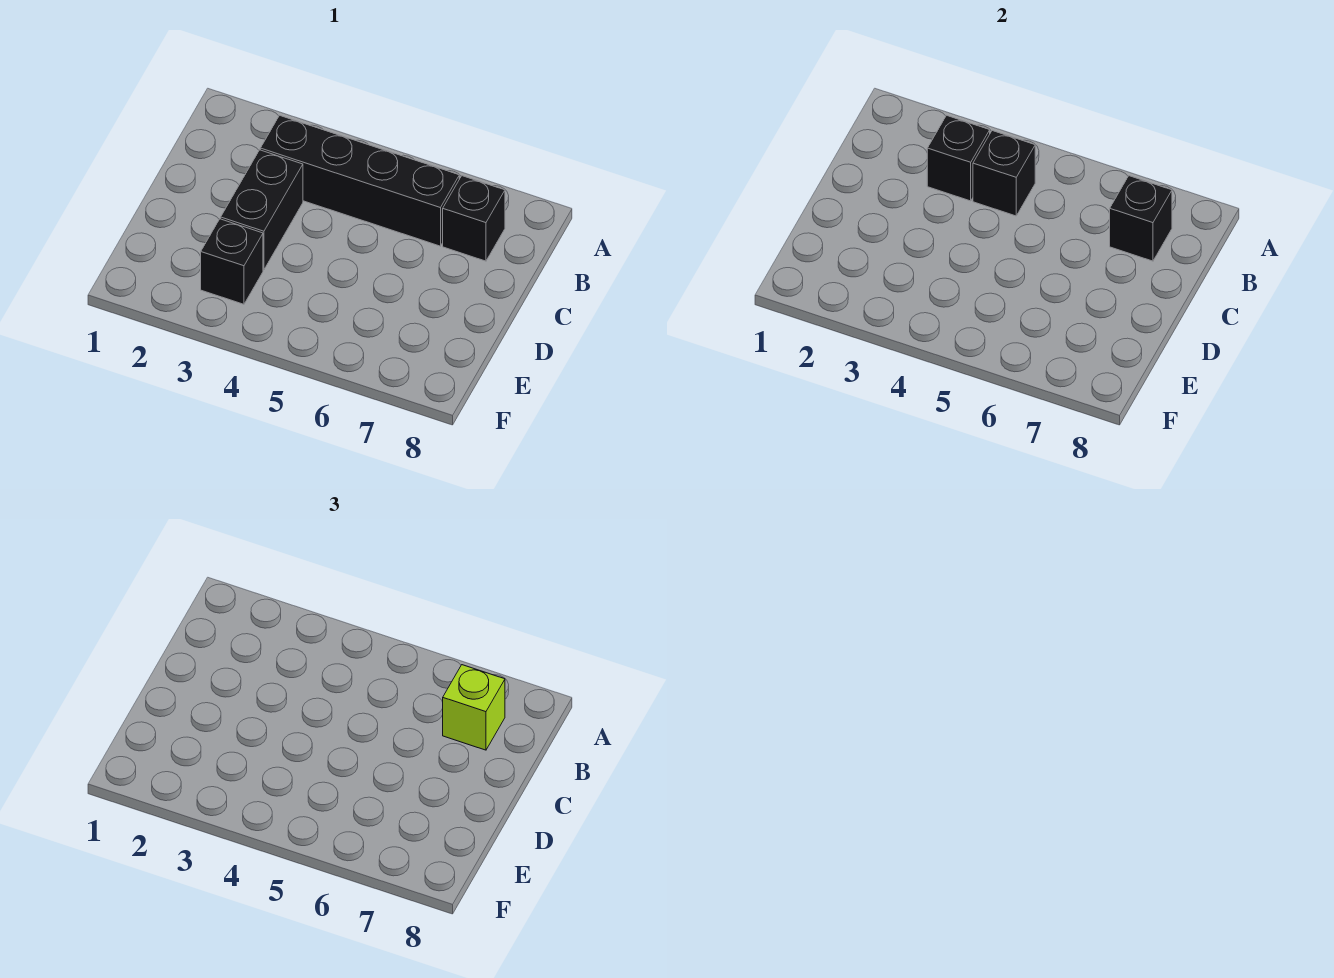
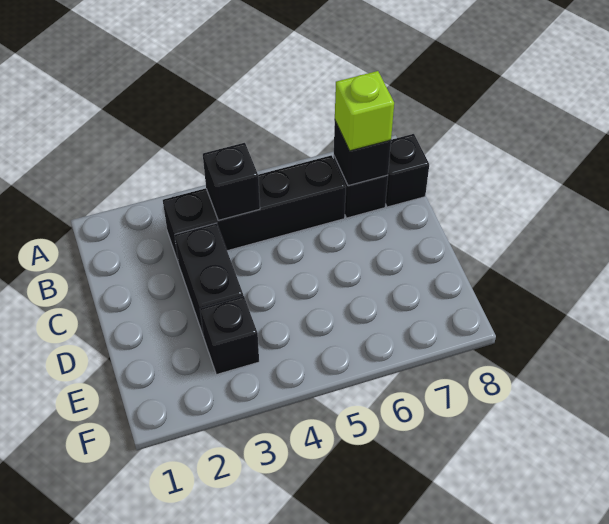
black 1x1 brick [927,115,990,201] -> black 1x1 brick moved to [386,134,429,207]

